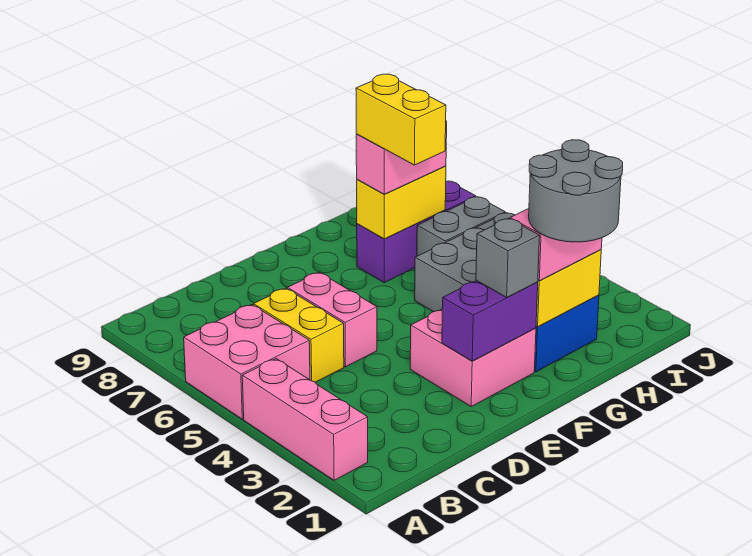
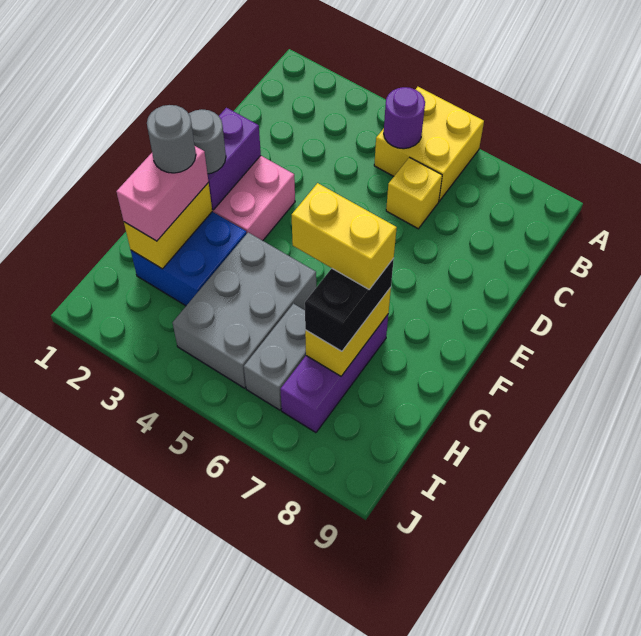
pink 1x3 brick [242,359,368,480] -> none
pink 2x2 brick [184,305,310,419] -> yellow 2x2 brick [374,87,484,201]
none -> purple 1x1 round brick [384,87,425,149]
yellow 1x2 brick [254,288,344,382] -> yellow 1x1 brick [386,157,442,229]
pink 1x2 brick [287,272,377,367] -> none
grey 1x1 brick [476,218,540,297] -> grey 1x1 round brick [189,110,226,174]
grey 2x2 round brick [529,140,623,242] -> grey 1x1 round brick [147,105,196,173]
pink 1x2 brick [356,121,447,194] -> black 1x2 brick [305,258,394,351]

